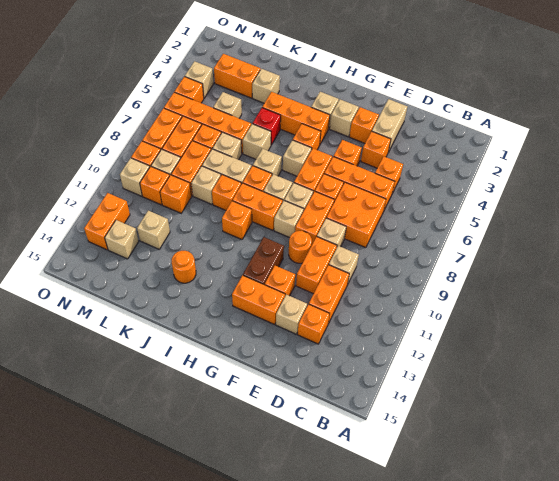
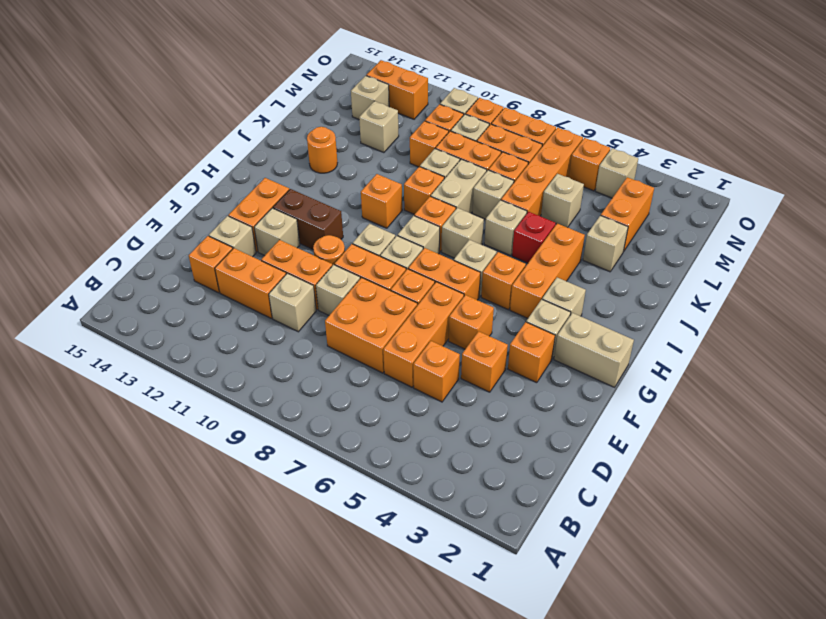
tan 1x2 brick [372,99,407,152] -> tan 1x2 brick moved to [554,313,634,387]
orange 1x1 brick [265,266,295,296] -> tan 1x1 brick [254,208,300,256]
orange 1x2 brick [232,183,283,230] -> none

